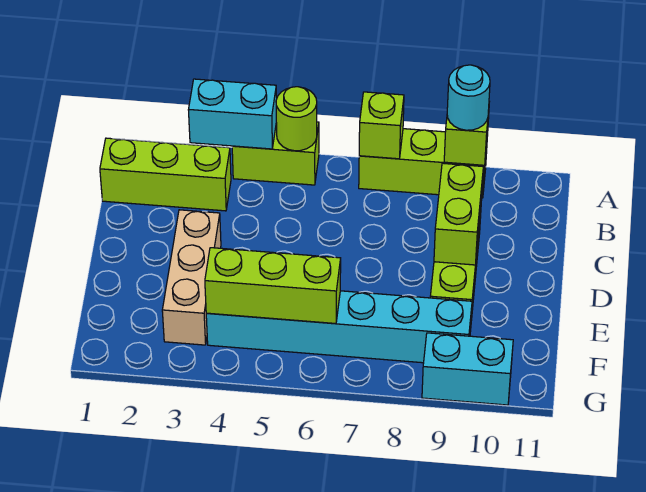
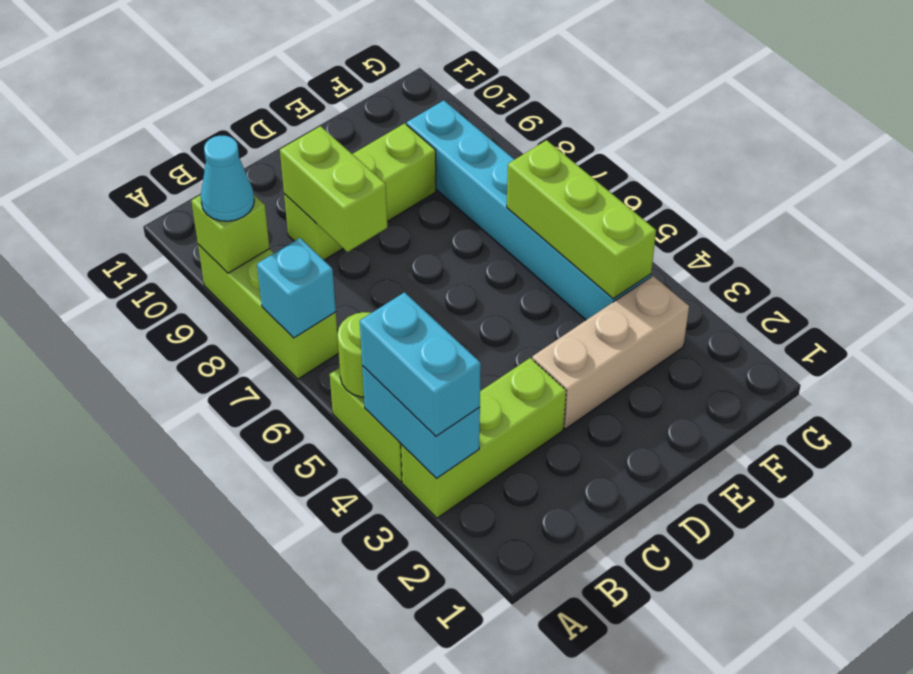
lime 1x1 brick [359,92,404,159] -> cyan 1x1 brick [257,238,336,338]
cyan 1x1 round brick [447,65,490,130] -> cyan 1x1 cone [201,136,254,221]
lime 1x3 brick [100,138,231,211] -> lime 1x3 brick turned to [401,358,566,518]
lime 1x2 brick [434,163,483,265] -> lime 1x2 brick turned to [280,126,387,252]
cyan 1x2 brick [422,333,513,405] -> cyan 1x2 brick moved to [360,292,481,436]

